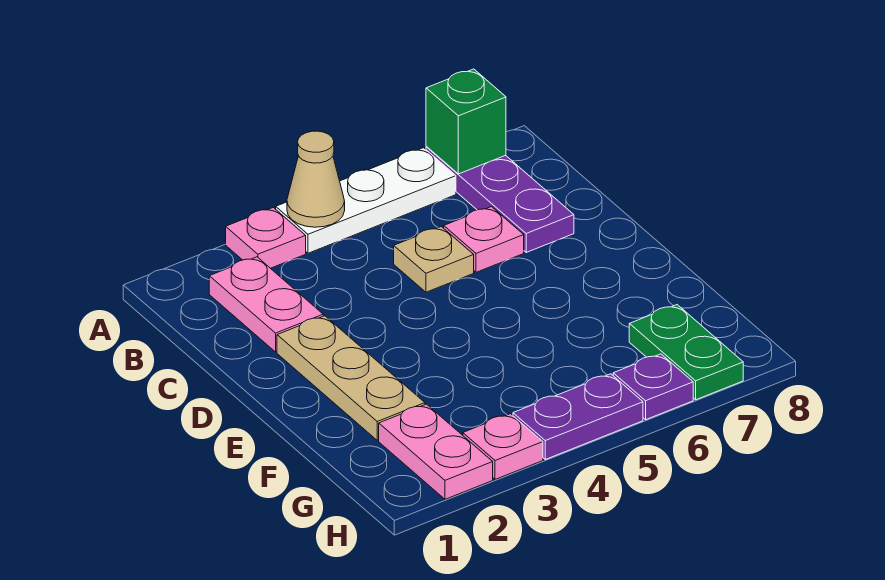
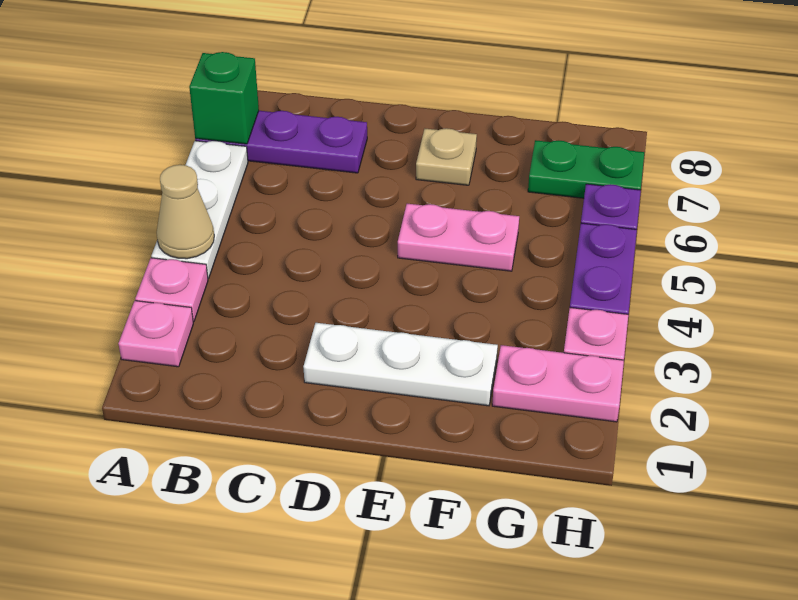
pink 1x2 plate [209,257,323,352] -> pink 1x2 plate moved to [398,204,519,271]
tan 1x1 plate [394,227,474,292] -> tan 1x1 plate moved to [416,128,477,185]
pink 1x1 plate [444,207,524,272] -> pink 1x1 plate moved to [118,301,193,367]
tan 1x3 plate [277,316,425,440] -> white 1x3 plate [303,323,498,406]

